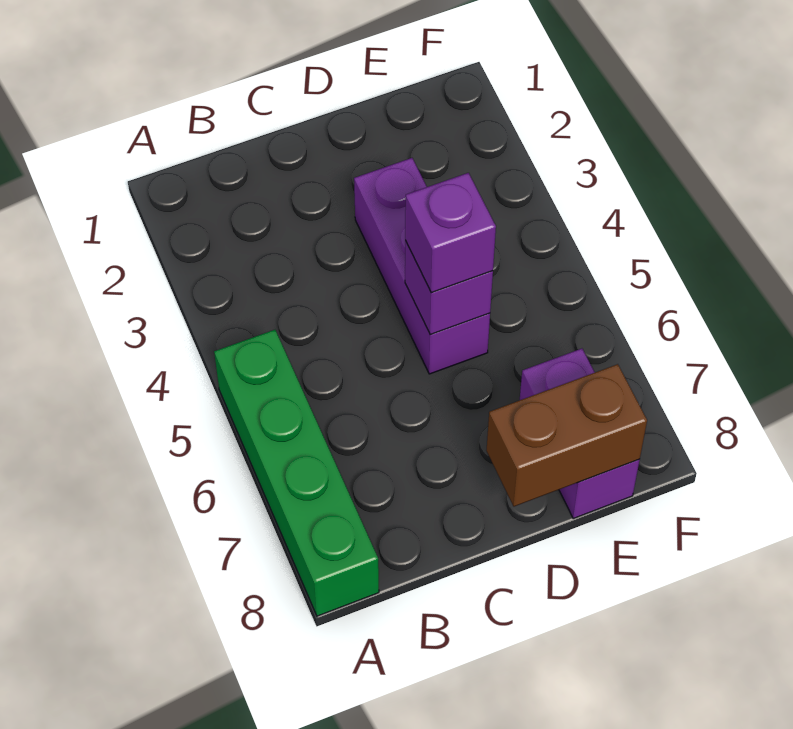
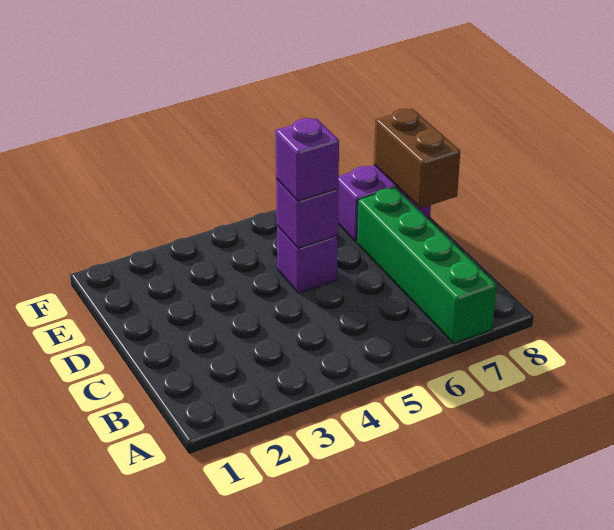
green 1x4 brick [214,330,379,616] -> green 1x4 brick turned to [357,188,497,344]
purple 1x3 brick [354,158,490,374] -> purple 1x1 brick [277,226,338,293]

